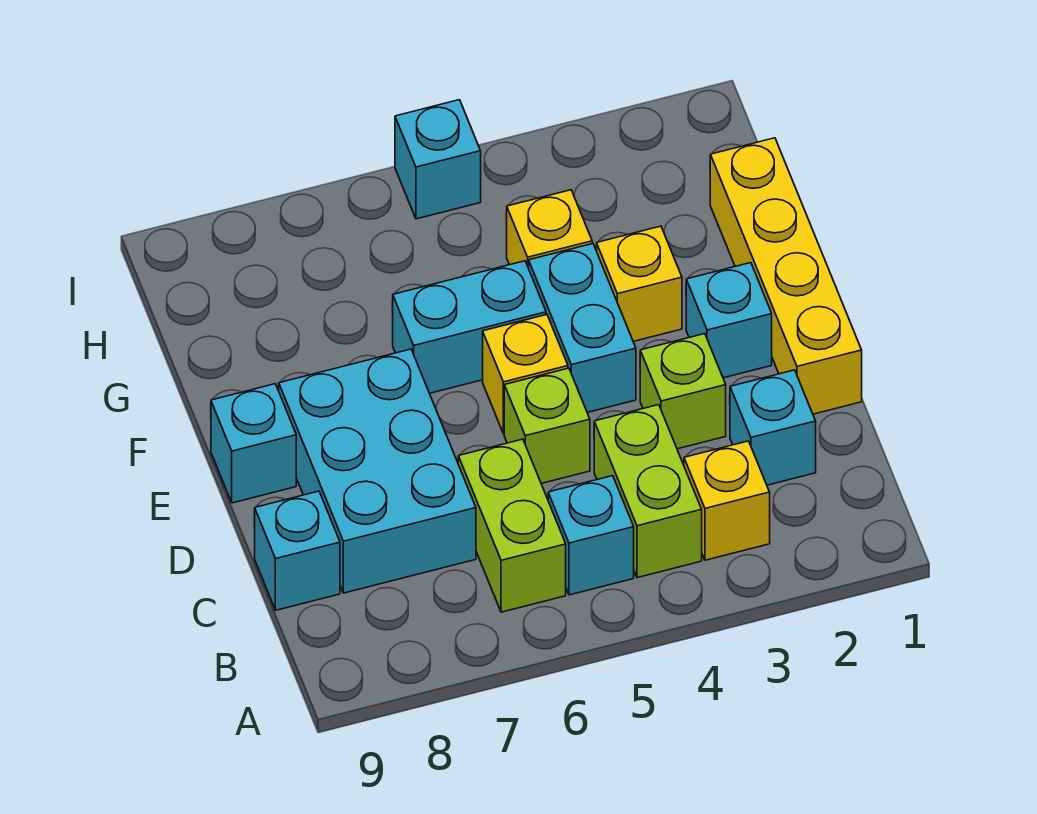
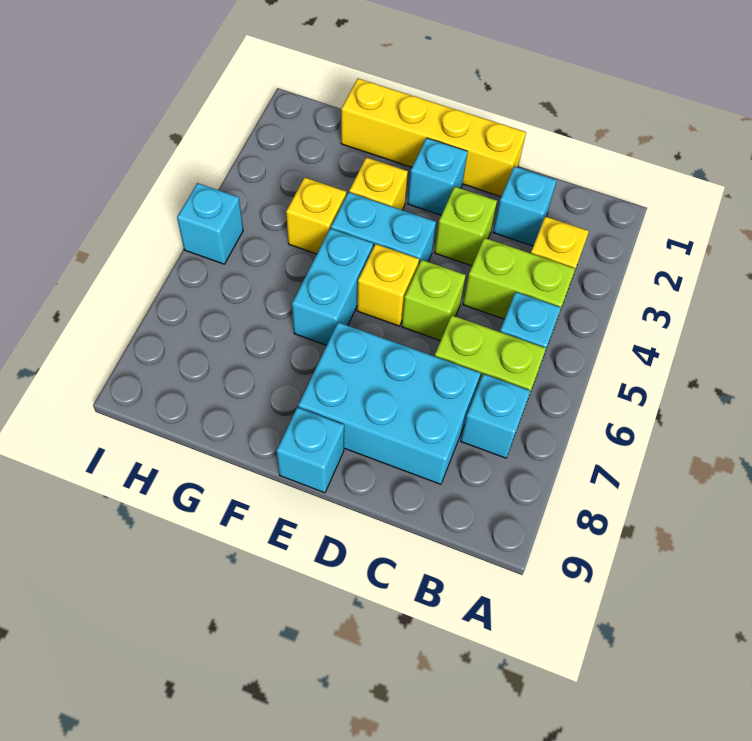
cyan 1x1 brick [255,491,340,610] -> cyan 1x1 brick moved to [461,374,530,458]

